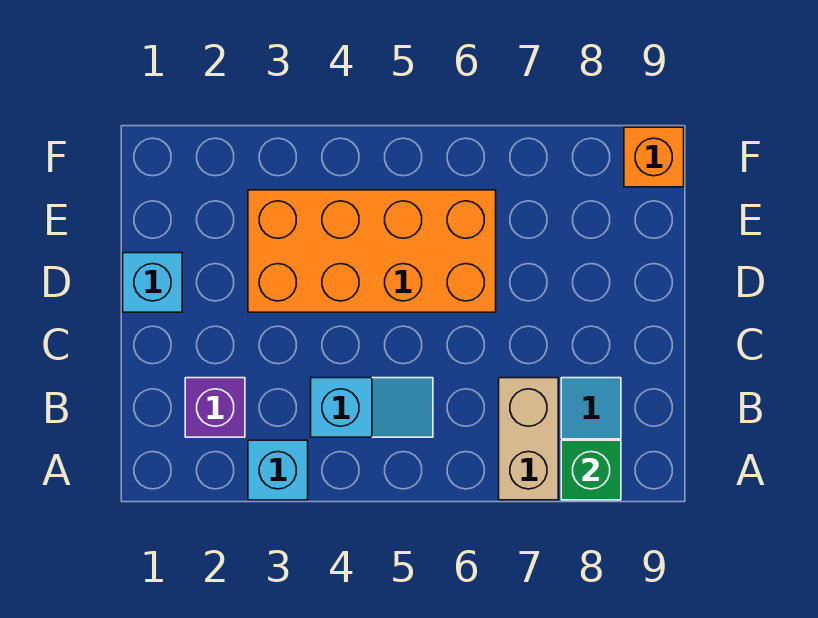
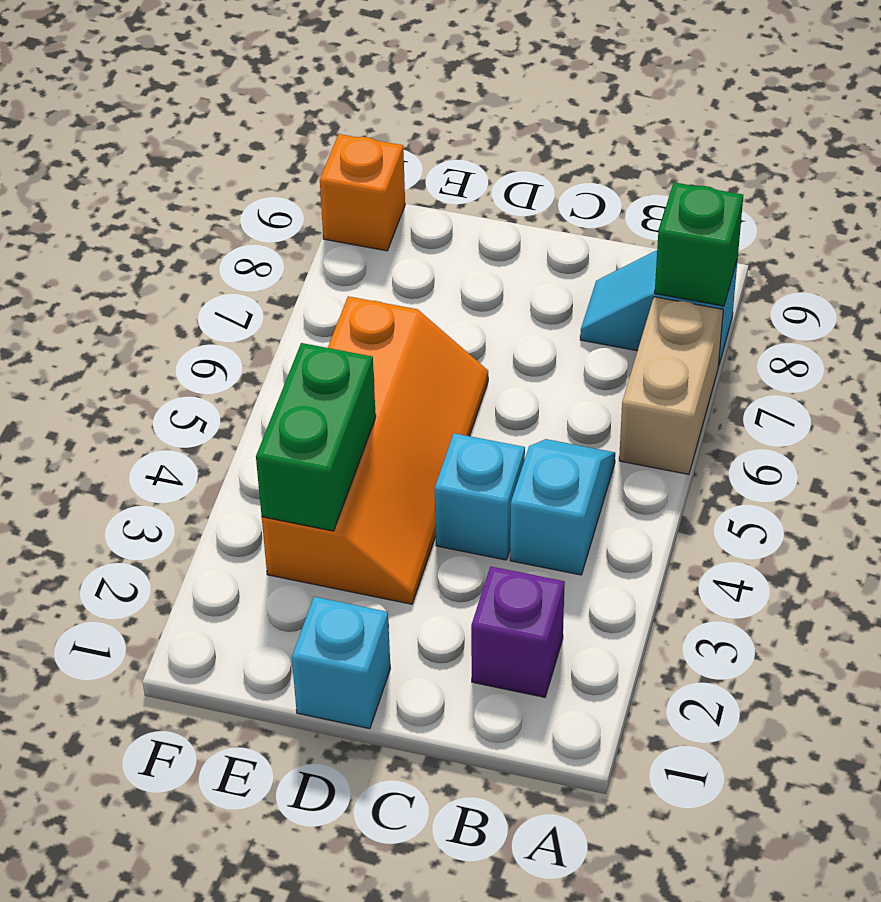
cyan 1x1 brick [248,440,308,500] -> cyan 1x1 brick moved to [435,433,525,560]
tan 1x2 brick [499,378,558,500] -> tan 1x2 brick turned to [619,297,723,474]
orange 2x4 brick [248,190,496,312] -> orange 2x4 slope [262,296,488,604]
none -> green 1x2 brick [256,343,376,531]

